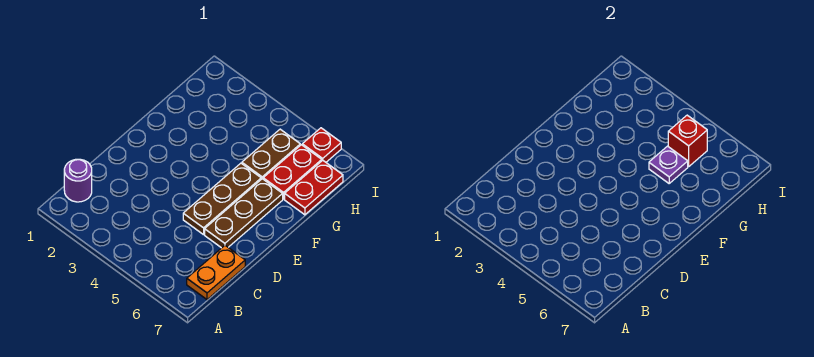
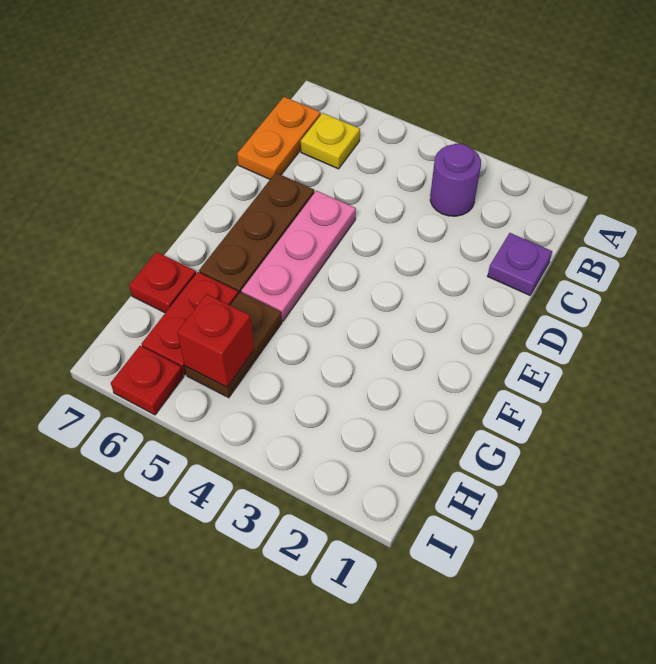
purple 1x1 round brick [64,159,92,202] -> purple 1x1 round brick moved to [430,144,481,216]
none -> yellow 1x1 plate [301,113,360,169]
brown 1x3 plate [183,163,261,235] -> pink 1x3 plate [241,191,356,321]
purple 1x1 plate [649,146,688,183] -> purple 1x1 plate moved to [488,233,552,295]
red 1x2 plate [285,160,343,215] -> red 1x1 plate [129,252,196,313]

